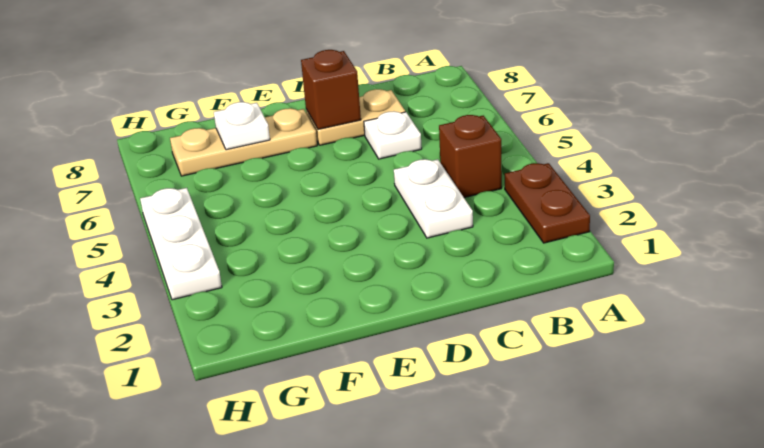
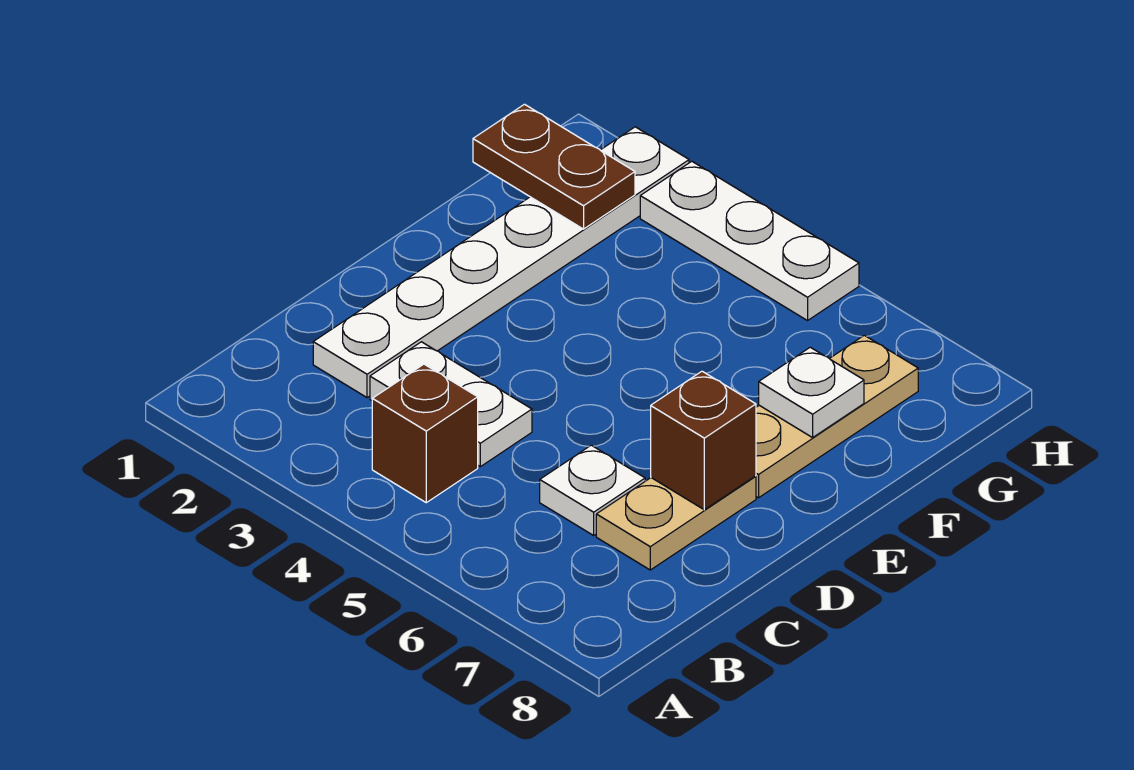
brown 1x2 plate [505,163,590,243] -> brown 1x2 plate moved to [473,104,635,229]
none -> white 1x6 plate [313,127,689,398]

